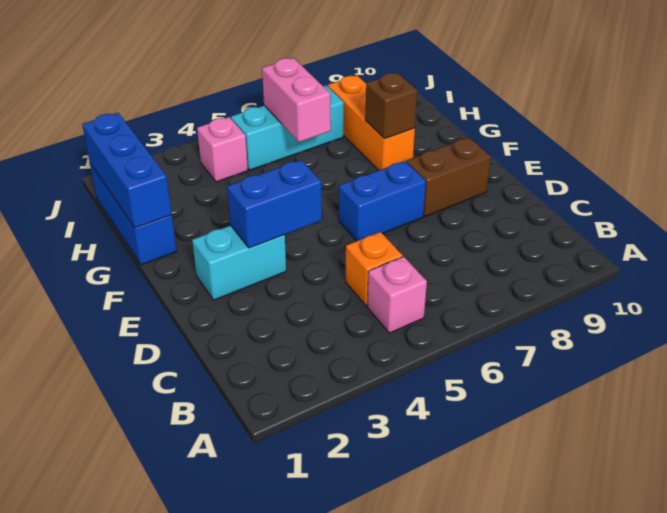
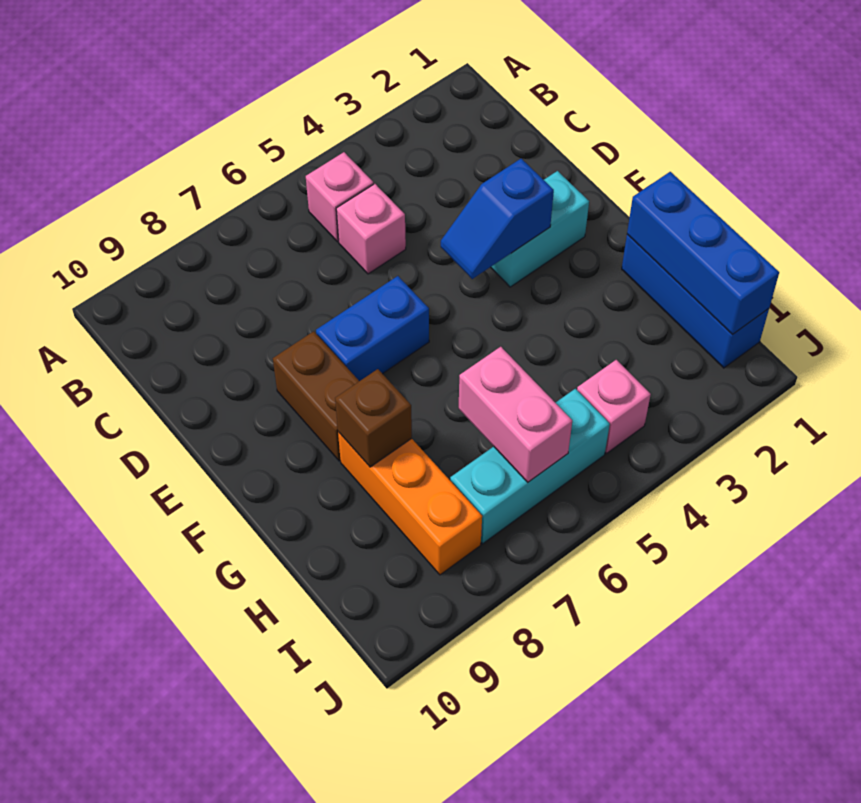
orange 1x1 brick [346,232,403,306] -> pink 1x1 brick [336,184,406,274]
blue 1x2 brick [227,160,322,248] -> blue 1x2 slope [441,159,554,279]
brown 1x2 brick [406,137,491,216] -> brown 1x2 brick turned to [273,331,359,461]

